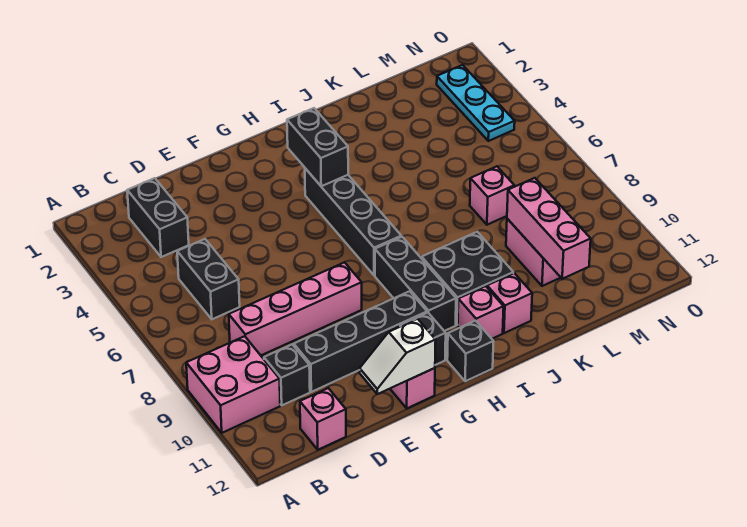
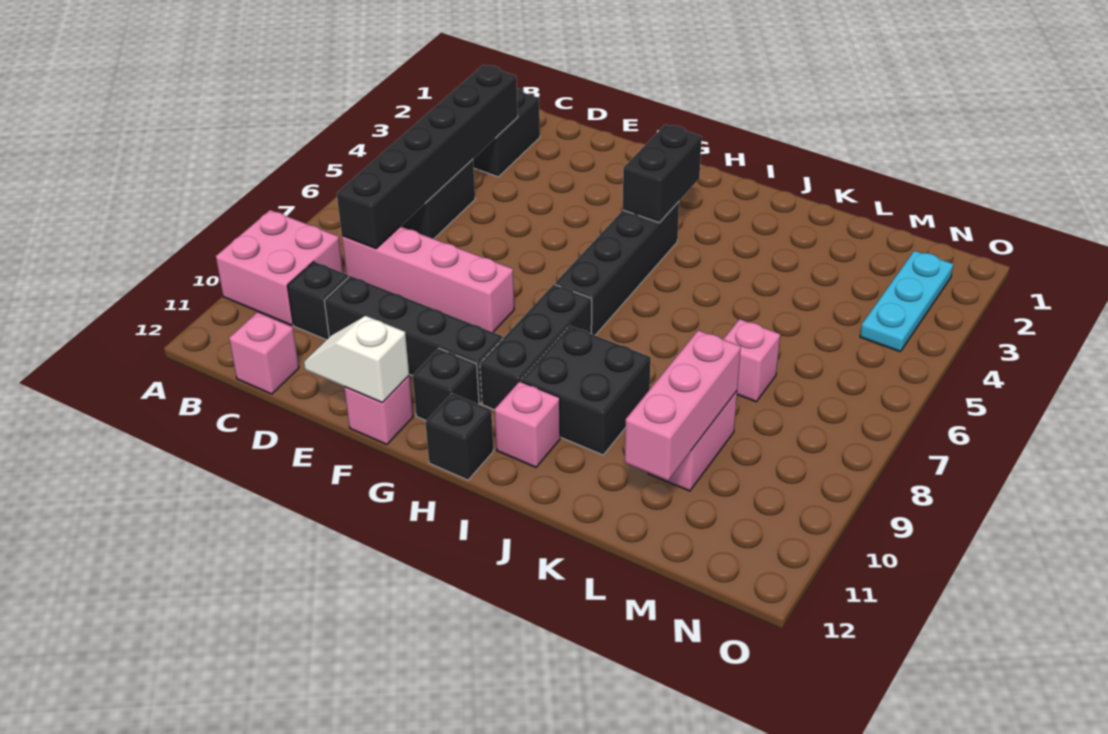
none -> black 1x6 brick [337,65,518,249]
pink 1x1 brick [487,273,532,333] -> none

